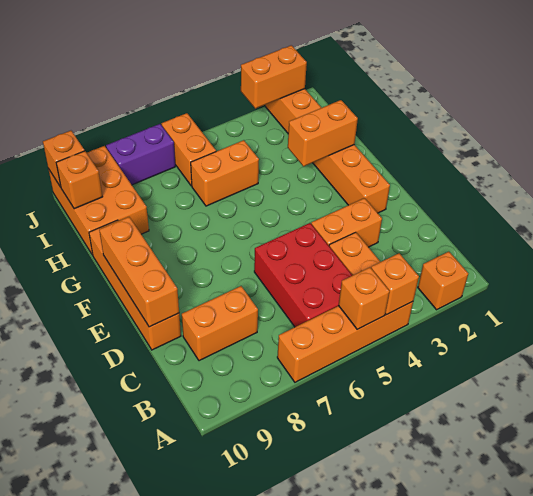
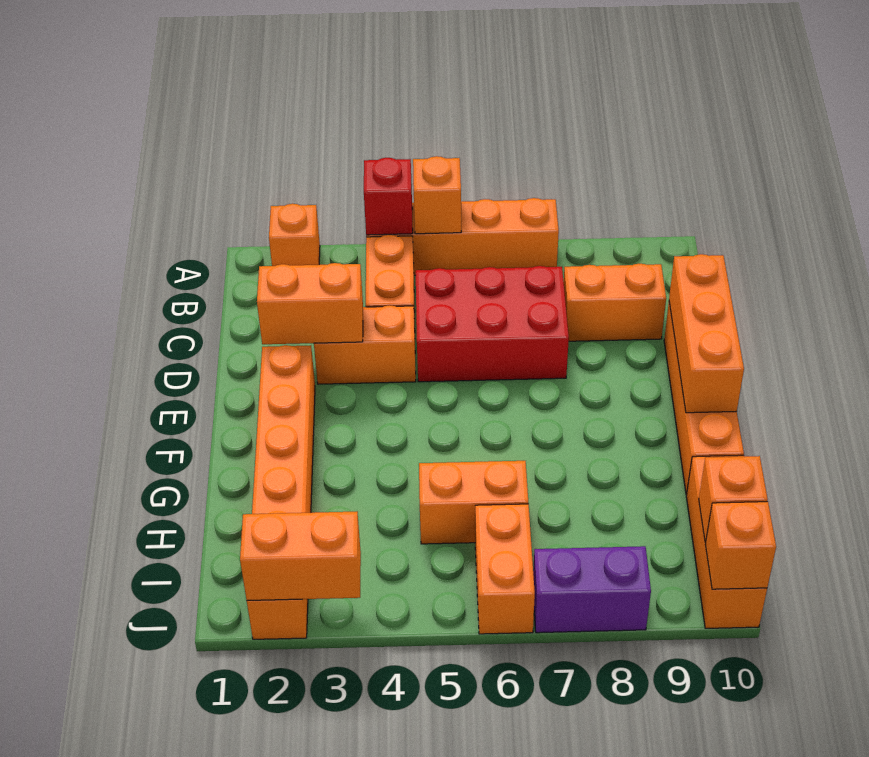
orange 1x1 brick [371,253,419,315] -> red 1x1 brick [364,158,413,235]
red 2x3 brick [254,223,352,327] -> red 2x3 brick turned to [416,266,569,382]
orange 1x2 brick [288,100,358,166] -> orange 1x2 brick moved to [257,263,363,344]
orange 2x3 brick [48,146,149,255] -> orange 1x3 brick [686,455,767,628]

